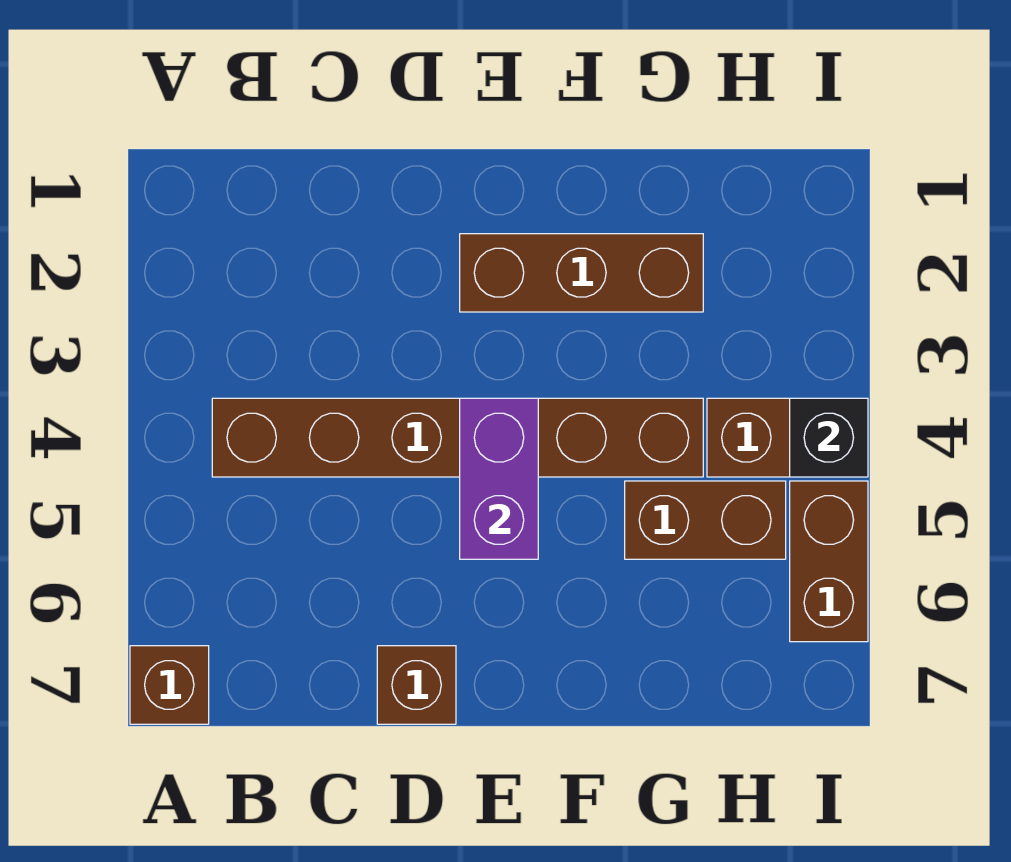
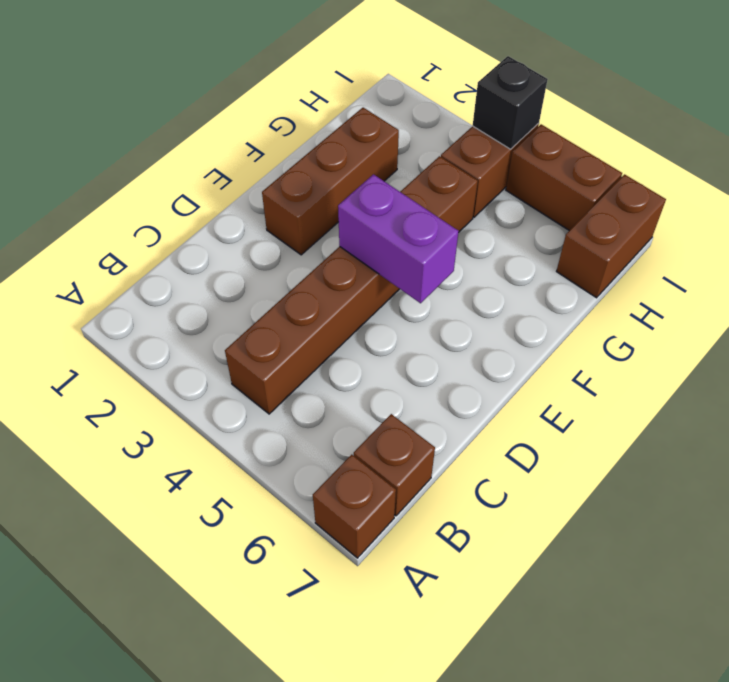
brown 1x1 brick [377,646,456,724] -> brown 1x1 brick moved to [354,414,435,516]
brown 1x2 brick [625,481,786,559] -> brown 1x2 brick moved to [556,174,666,298]

